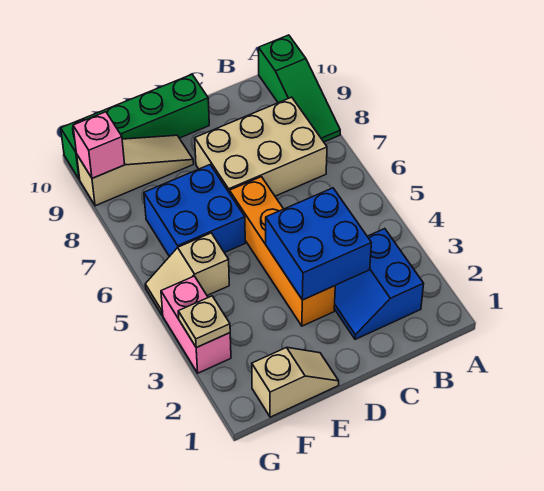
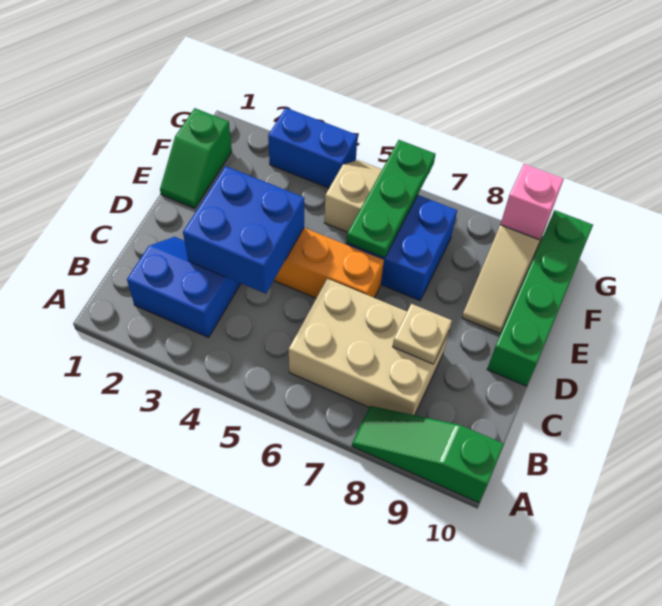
tan 2x3 brick [195,97,327,196] -> tan 2x3 brick turned to [289,279,449,415]
tan 1x2 slope [252,347,339,417] -> green 1x2 slope [160,108,232,208]
none -> green 1x3 plate [347,140,436,258]
pink 1x2 brick [161,276,231,373] -> blue 1x2 brick [268,108,358,188]
tan 1x1 plate [178,296,230,348] -> tan 1x1 plate moved to [393,304,452,364]

